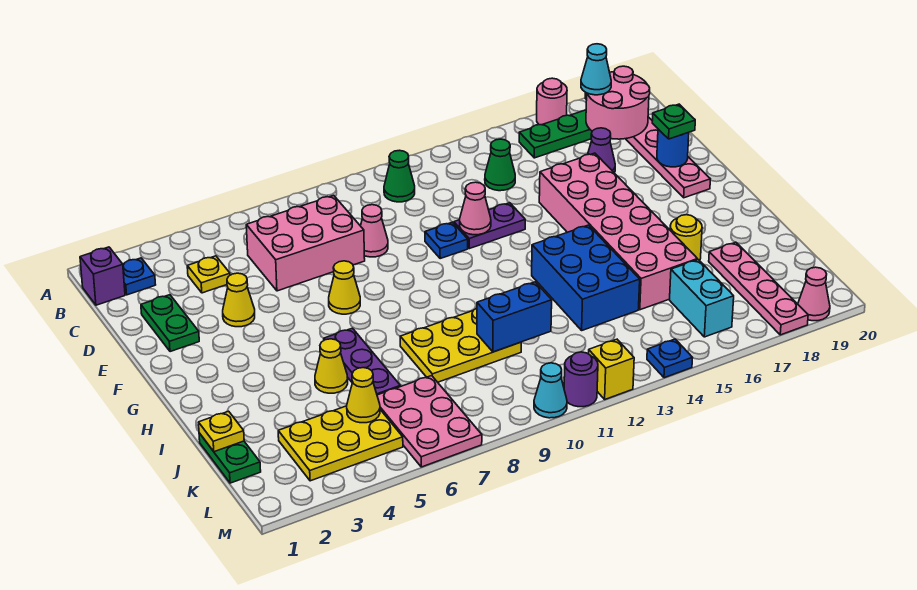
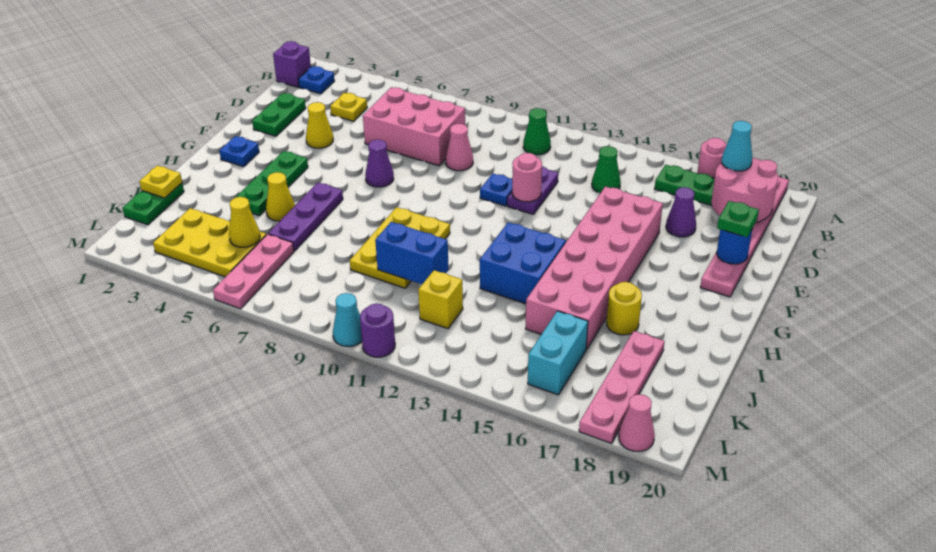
purple 1x2 plate [454,203,525,249] -> purple 1x2 plate turned to [507,167,558,214]
pink 1x1 cone [460,182,491,235] -> pink 1x1 round brick [512,153,542,202]
yellow 1x1 cone [329,261,360,314] -> purple 1x1 cone [365,140,394,187]
none -> green 1x3 plate [235,151,308,216]
blue 2x3 brick [532,225,640,330] -> blue 2x2 brick [480,222,566,304]
yellow 2x3 plate [400,308,521,382] -> yellow 2x3 plate turned to [350,207,450,288]
pink 2x3 plate [377,376,482,467] -> pink 1x3 plate [213,234,294,309]
yellow 1x1 brick [589,339,634,399] -> yellow 1x1 brick moved to [418,270,463,329]
blue 1x1 plate [647,339,693,378] -> blue 1x1 plate moved to [219,136,259,167]

